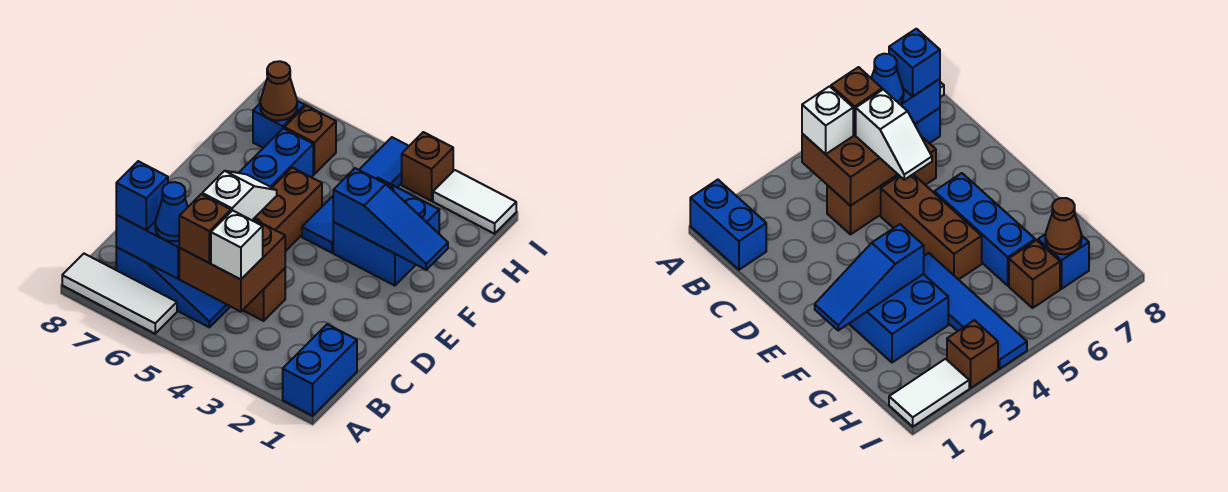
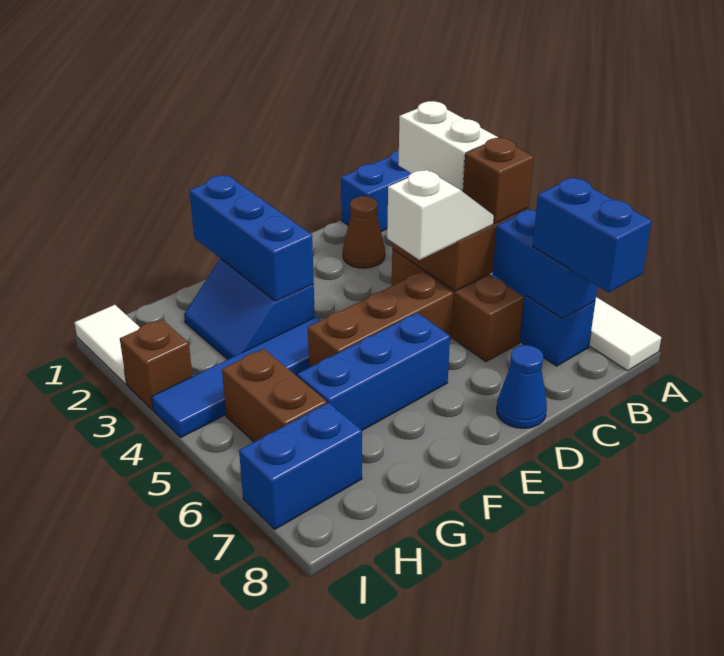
white 1x1 brick [211,210,263,280] -> white 1x2 brick [398,101,498,192]
blue 1x1 cone [155,182,188,241] -> blue 1x1 cone moved to [497,345,547,428]
blue 1x1 brick [116,161,168,230] -> blue 1x2 brick [533,178,652,293]
white 1x2 slope [202,171,277,220] -> white 1x2 slope turned to [387,170,494,260]
blue 1x3 slope [333,168,448,270] -> blue 1x3 brick [189,175,314,301]
blue 2x2 brick [333,178,439,286] -> blue 2x2 slope [184,259,315,359]
brown 1x1 brick [284,106,336,174] -> brown 1x2 brick [222,349,327,442]
blue 1x1 brick [253,101,305,148] -> blue 1x2 brick [239,403,362,529]
brown 1x1 cone [260,61,297,121] -> brown 1x1 cone moved to [343,196,385,268]

